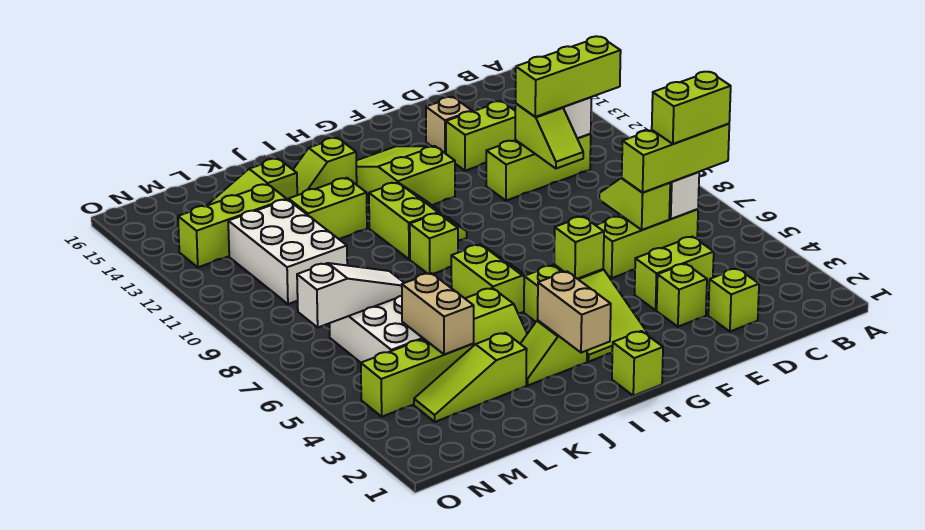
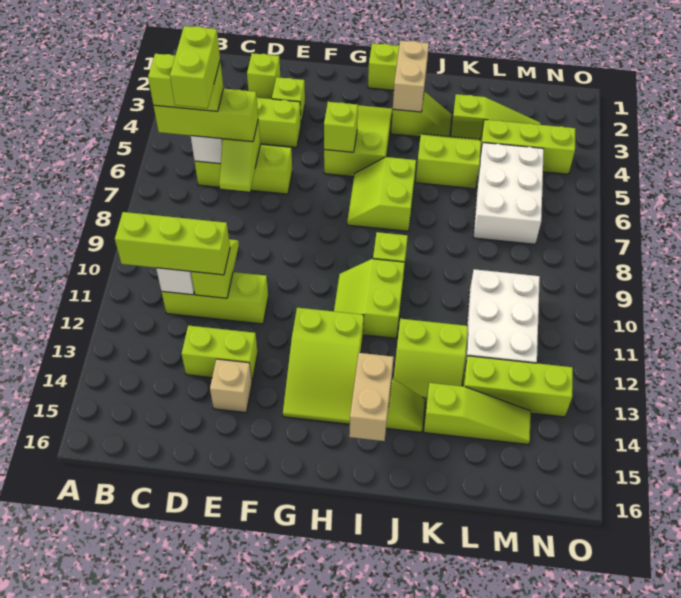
none -> lime 1x2 brick [170,26,220,108]
tan 1x2 brick [402,273,474,354] -> tan 1x2 brick moved to [349,353,394,441]
white 1x3 slope [297,263,404,327] -> none

